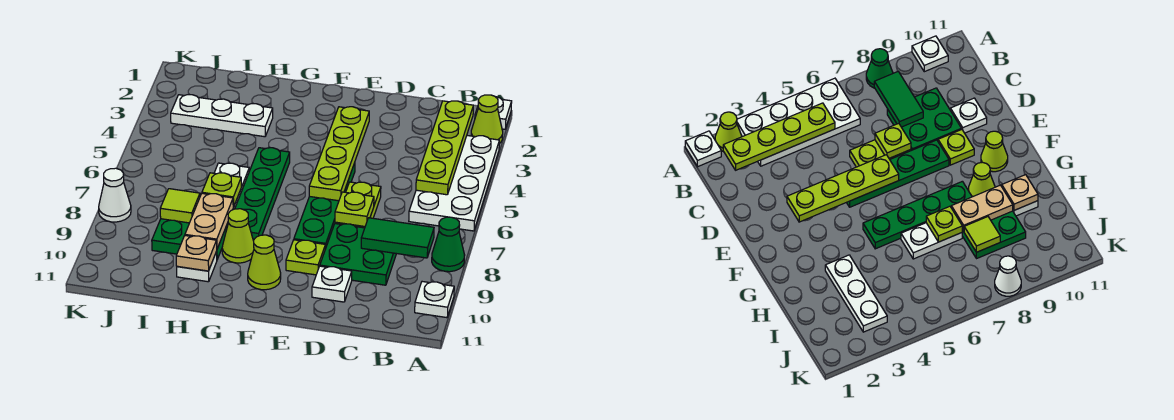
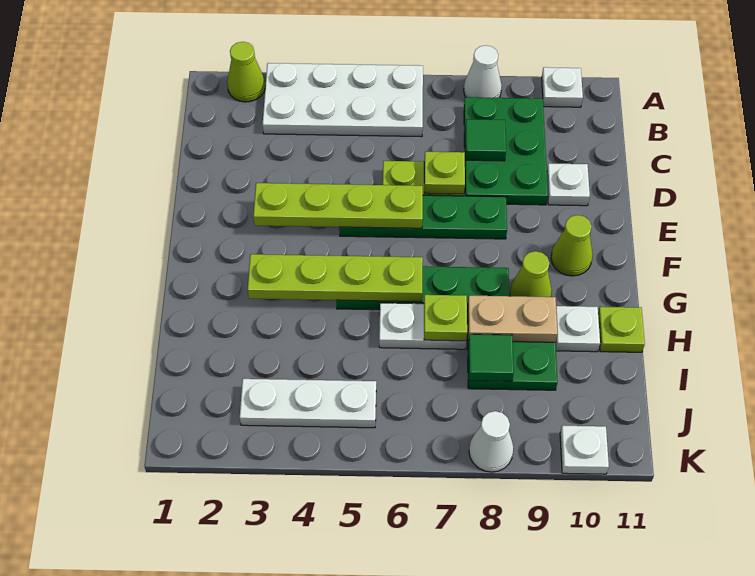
white 1x1 plate [475,97,512,129] -> white 1x1 plate moved to [560,426,609,474]
green 1x1 cone [432,217,464,272] -> white 1x1 cone [464,45,502,98]
lime 1x4 plate [416,101,473,195] -> lime 1x4 plate moved to [247,254,423,302]
green 1x2 tile [361,218,434,258] -> green 1x1 tile [465,119,506,161]
green 2x2 plate [320,224,396,285] -> green 2x3 plate [464,97,548,205]
lime 1x1 plate [286,240,325,275] -> lime 1x1 plate moved to [598,307,645,352]
white 1x3 plate [171,95,273,137] -> white 1x3 plate turned to [240,379,376,428]
tan 1x1 plate [176,236,217,271] -> none
lime 1x1 tile [160,189,200,223] -> green 1x1 tile [468,334,514,381]

